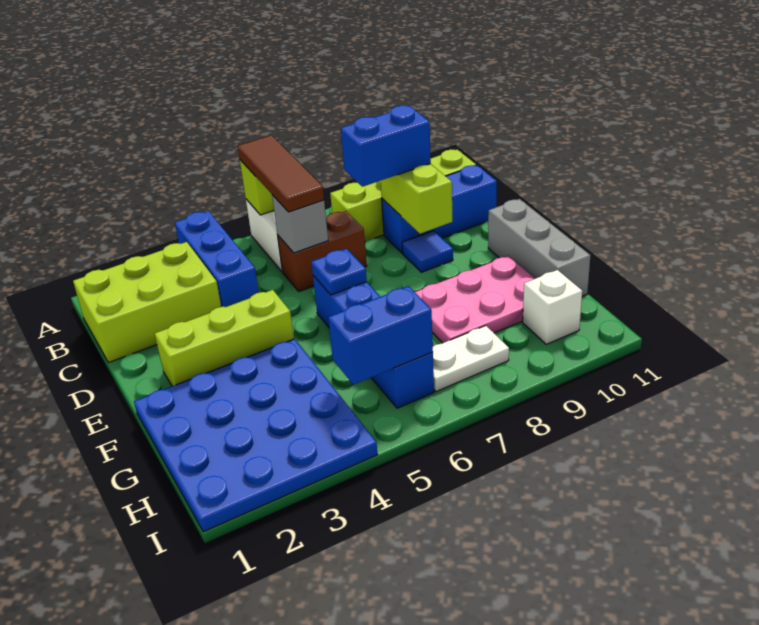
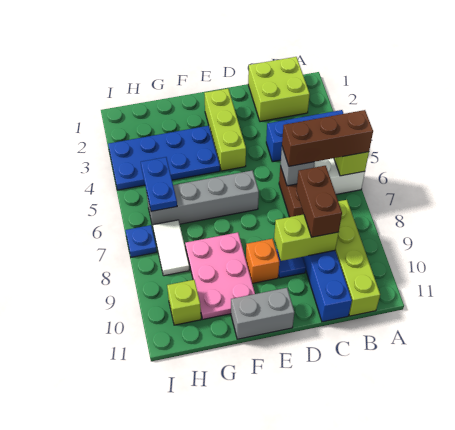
brown 1x3 tile [238,135,324,212] -> brown 1x3 brick [282,110,373,166]
lime 2x3 brick [73,242,221,363] -> lime 2x2 brick [248,57,310,122]
blue 1x2 brick [341,105,431,187] -> brown 1x2 brick [296,166,342,237]
blue 1x4 brick [313,276,434,408] -> grey 1x4 brick [146,171,259,226]
blue 1x1 plate [311,249,367,295] -> blue 1x1 plate moved to [126,225,157,257]
none -> orange 1x1 brick [246,239,279,283]
grey 1x3 brick [488,199,590,296] -> grey 1x2 brick [231,288,294,339]
blue 4x4 plate [134,339,378,532] -> blue 2x4 plate [108,126,220,190]
blue 1x2 brick [328,286,433,385] -> blue 1x2 plate [141,157,177,211]
white 1x2 plate [433,326,509,392] -> white 1x2 tile [153,220,189,276]
white 1x1 brick [523,270,582,344] -> lime 1x1 brick [167,280,201,325]

